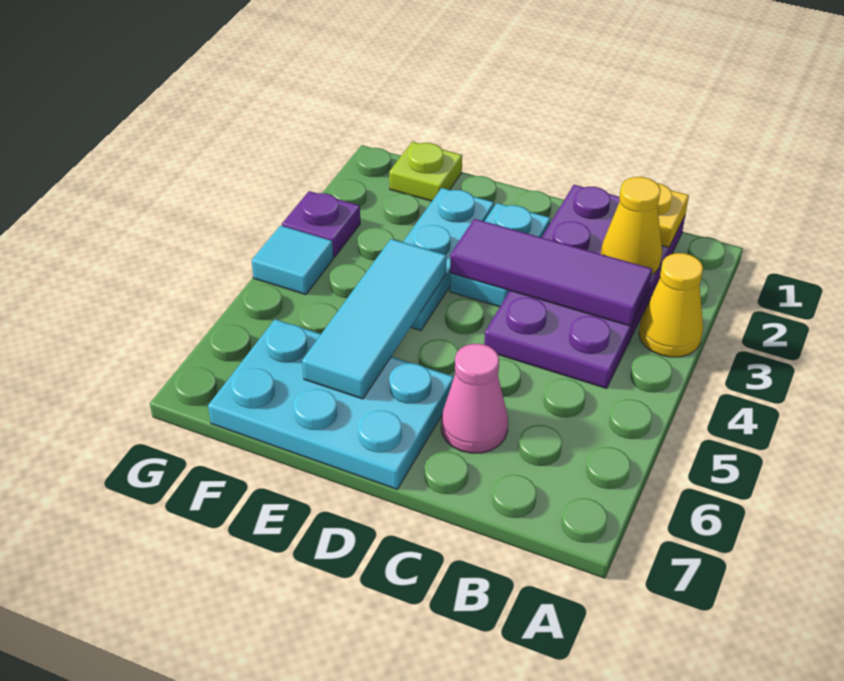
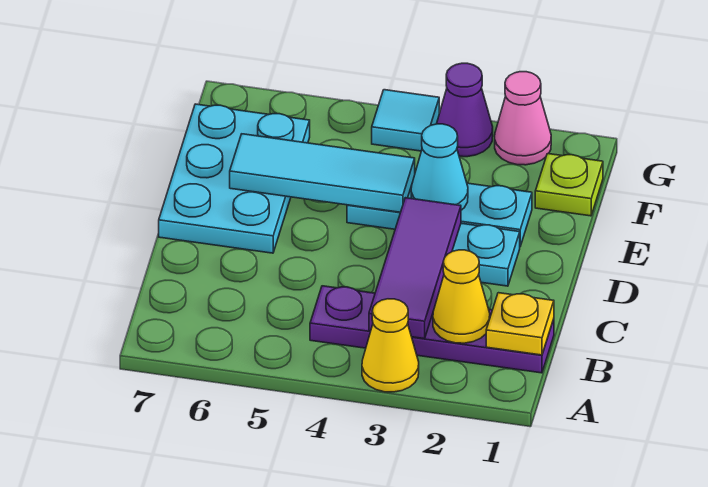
purple 2x4 plate [484,185,685,388] -> purple 1x4 plate [310,286,554,373]
pink 1x1 cone [441,344,508,453] -> pink 1x1 cone moved to [495,72,551,165]
none -> cyan 1x1 cone [411,124,468,210]
purple 1x1 plate [282,191,360,257] -> purple 1x1 cone [437,63,493,157]

